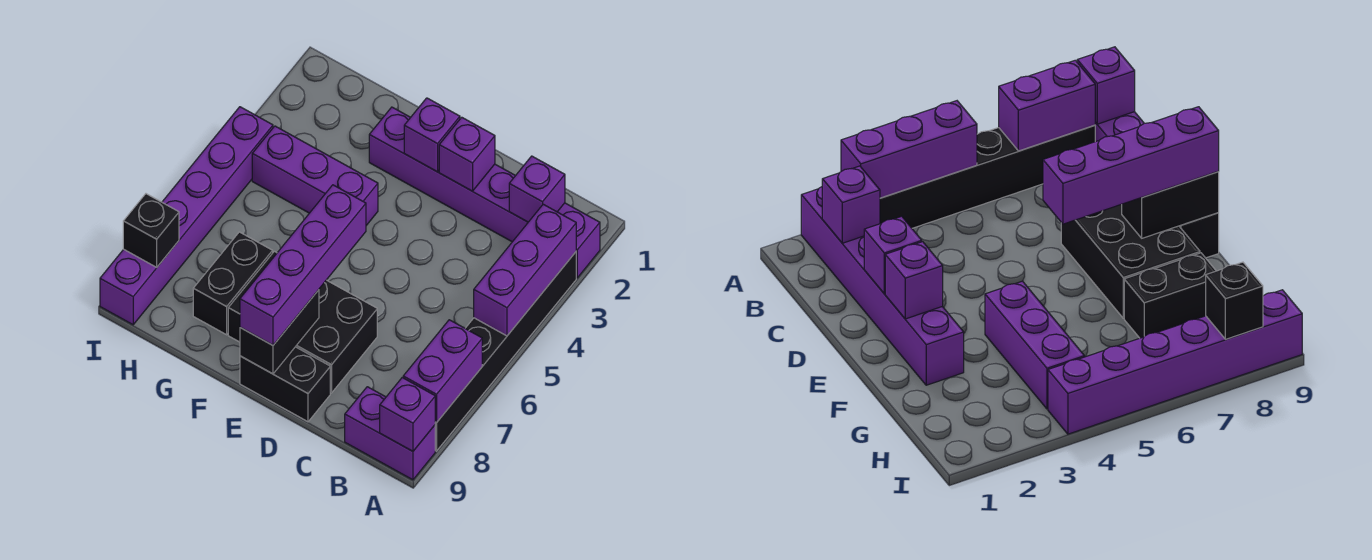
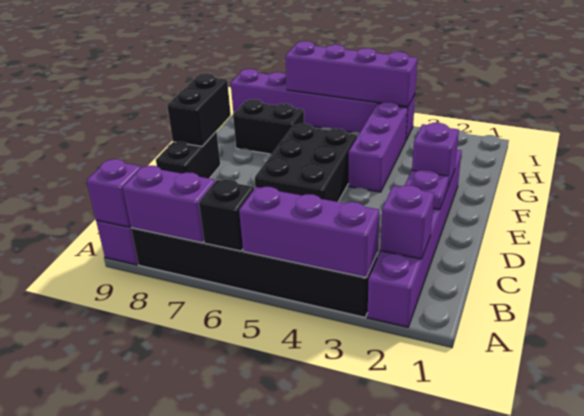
purple 1x1 brick [439,117,495,191] -> purple 1x1 plate [405,169,449,210]
black 2x3 brick [228,251,377,393] -> black 2x3 brick moved to [255,124,357,202]
purple 1x4 brick [240,185,366,345] -> purple 1x4 brick moved to [285,41,417,107]
black 1x2 brick [240,290,319,374] -> black 1x2 brick turned to [167,73,231,146]
black 1x1 brick [123,194,179,267] -> black 1x1 brick moved to [199,179,254,251]

